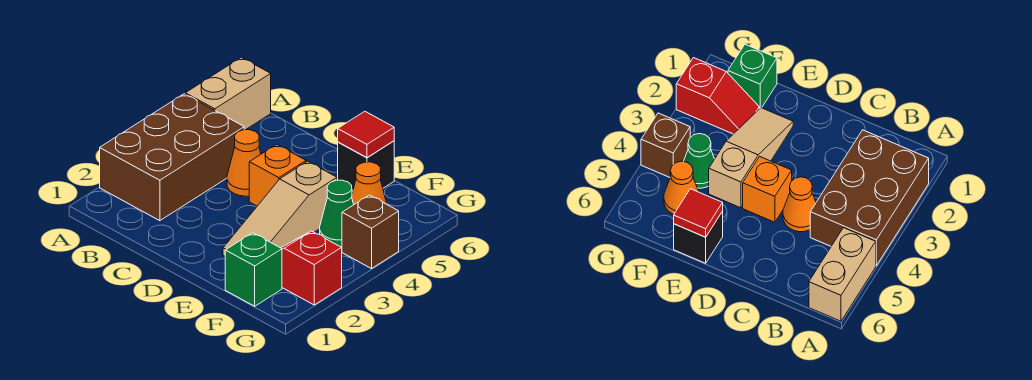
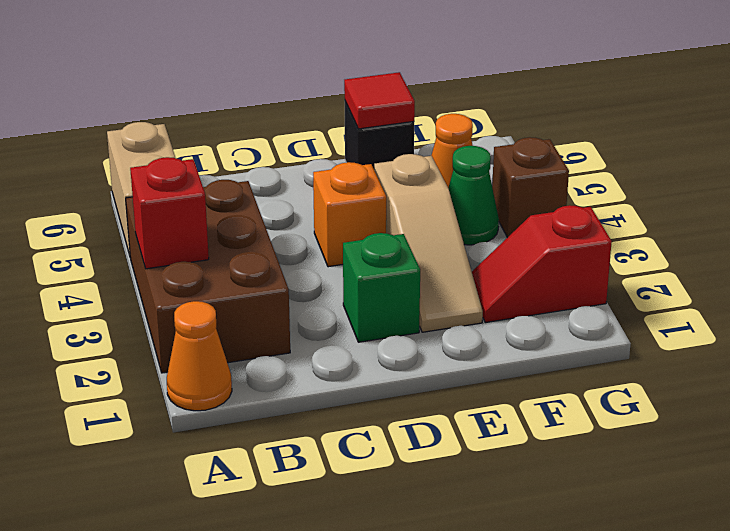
none -> red 1x1 brick [130,157,209,269]
orange 1x1 cone [227,130,261,196] -> orange 1x1 cone moved to [167,301,232,411]
green 1x1 brick [225,233,282,306] -> green 1x1 brick moved to [343,233,420,342]

